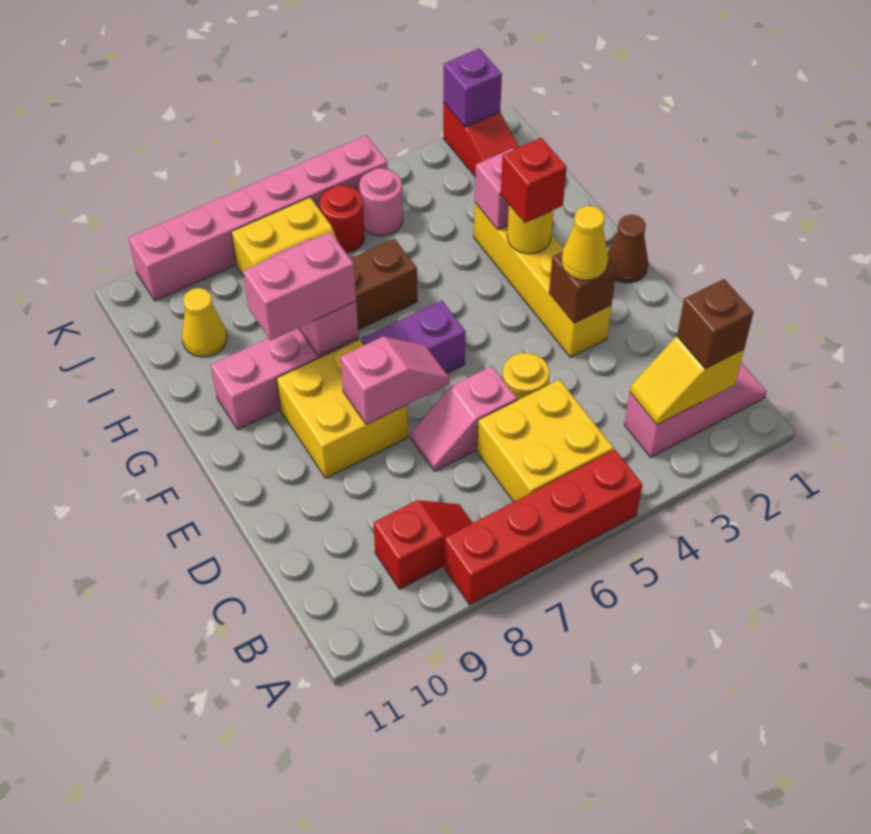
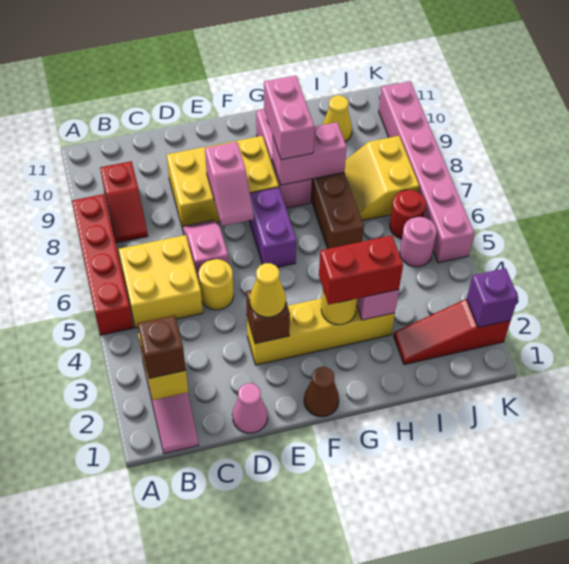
none -> pink 1x1 cone [232,383,268,433]
yellow 2x2 brick [277,339,408,478] -> yellow 2x3 brick [167,136,279,229]
red 1x1 brick [501,138,567,223] -> red 1x2 brick [319,235,403,304]

